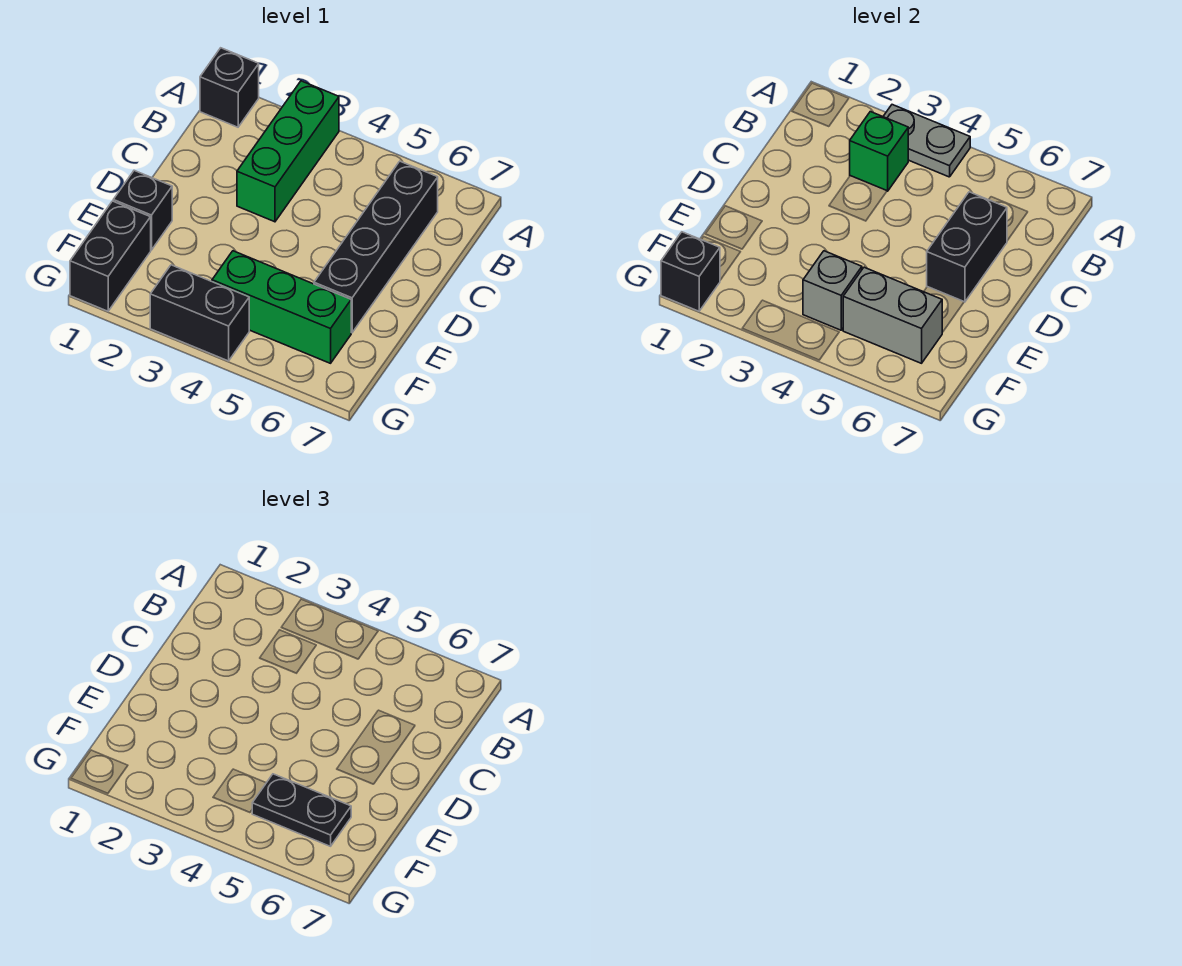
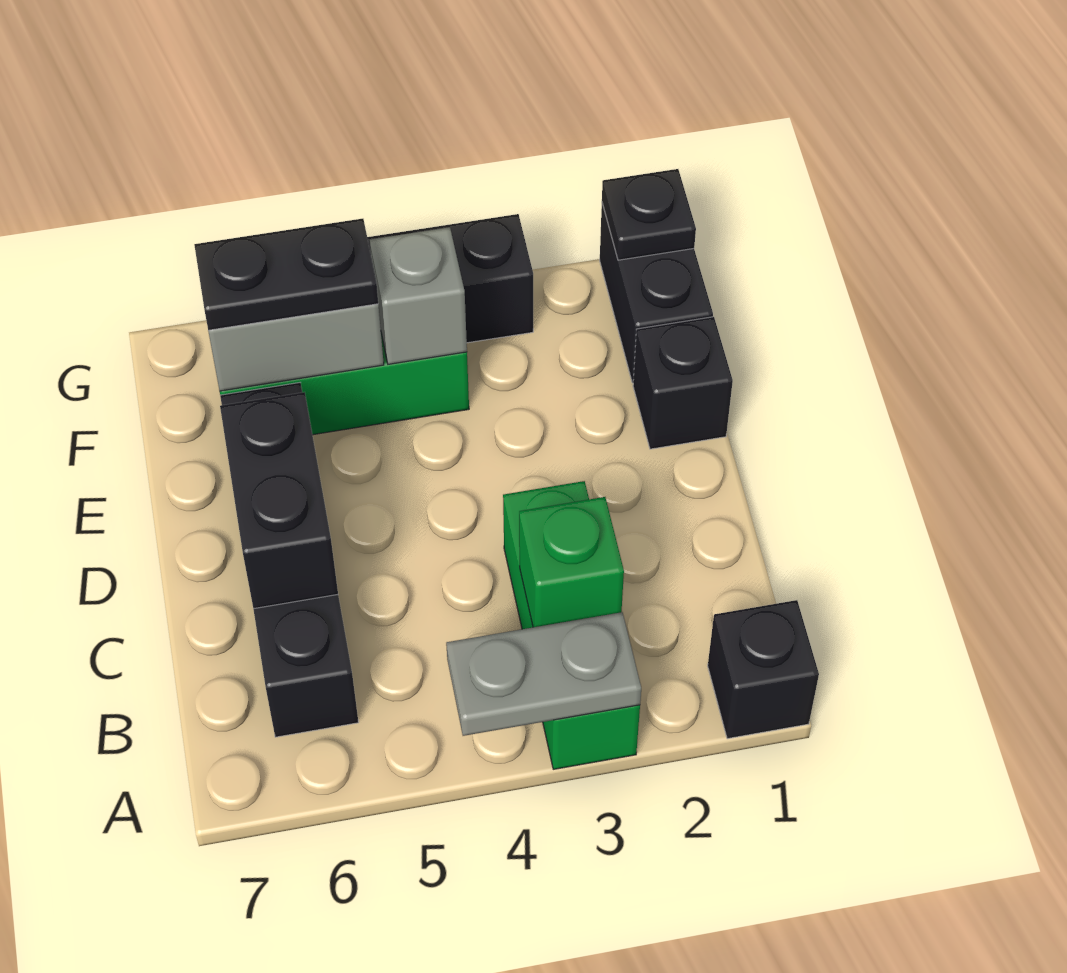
black 1x1 brick [661,232,720,311] -> black 1x1 plate [602,169,696,260]

